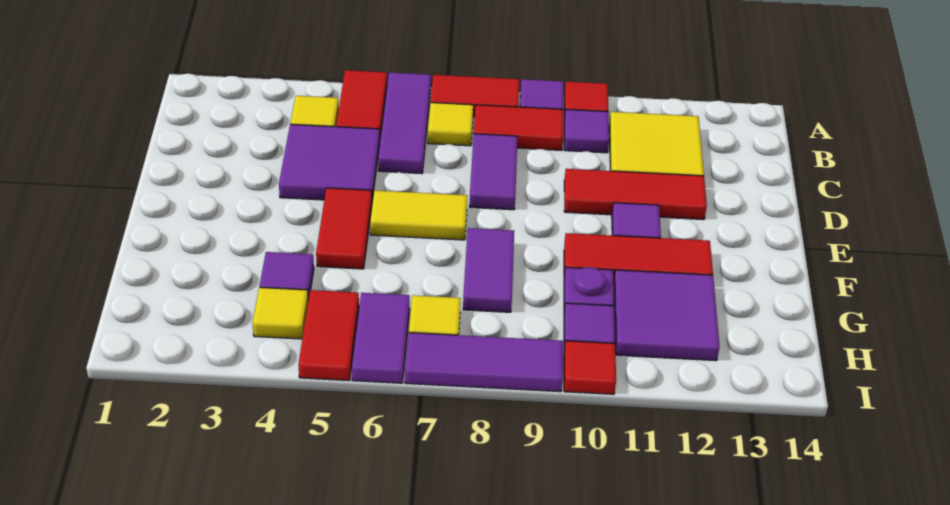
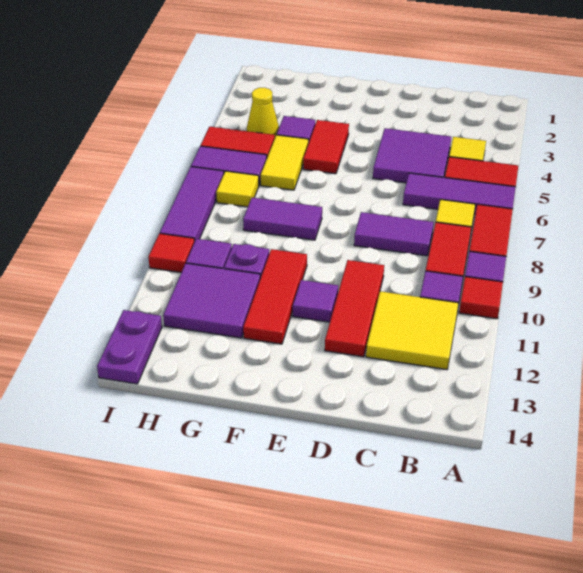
red 1x2 tile [316,188,372,269] -> red 1x2 tile turned to [303,120,349,174]
yellow 1x2 tile [370,190,467,240] -> yellow 1x2 tile moved to [261,135,308,190]
yellow 1x1 tile [253,287,308,339] -> yellow 1x1 cone [247,88,279,137]
none -> purple 1x2 plate [97,310,162,384]

